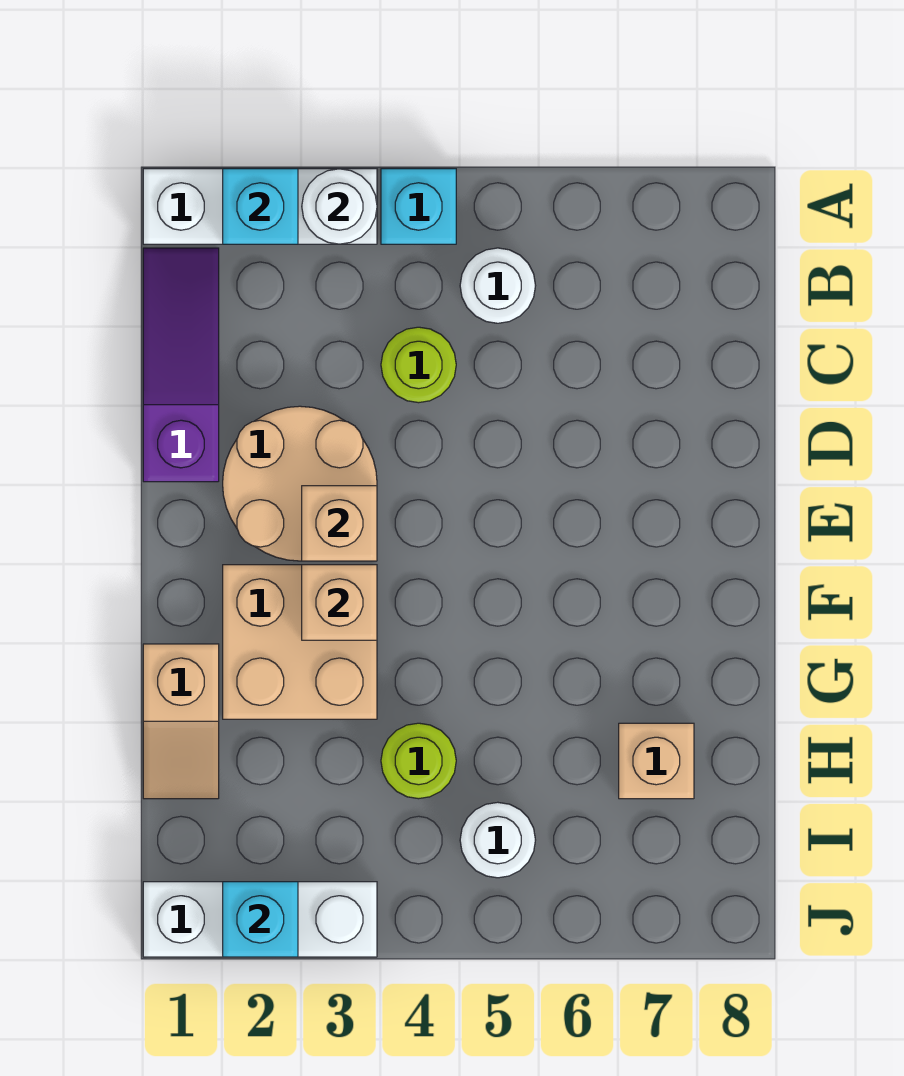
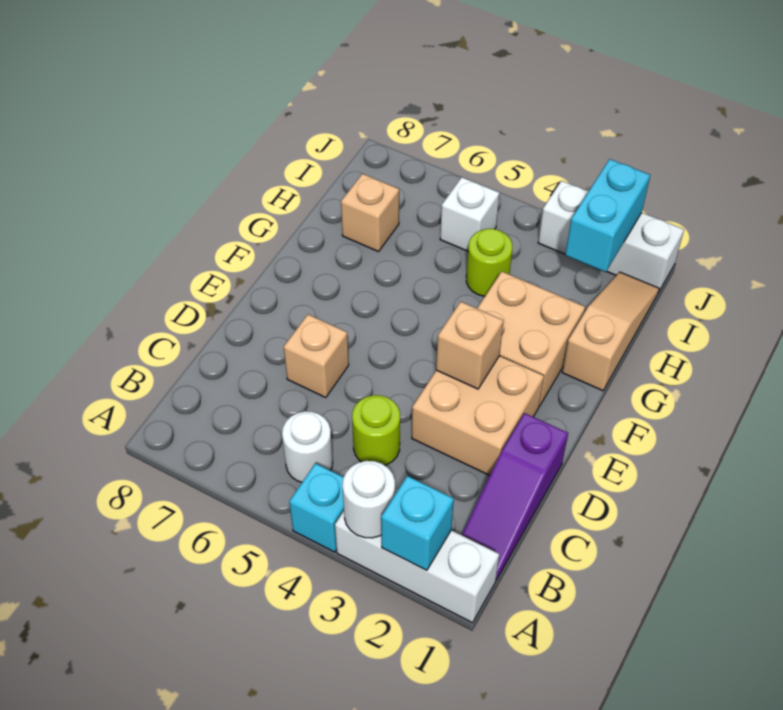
tan 2x2 round brick [223,406,377,561] -> tan 2x2 brick [412,356,544,475]
tan 1x1 brick [302,565,377,640] -> tan 1x1 brick moved to [284,315,349,397]
tan 1x2 slope [143,644,219,799] -> tan 1x3 slope [562,272,659,391]
white 1x1 round brick [460,802,535,878] -> white 1x1 brick [440,177,499,251]
cyan 1x1 brick [223,882,298,957] -> cyan 1x2 brick [565,159,650,272]

